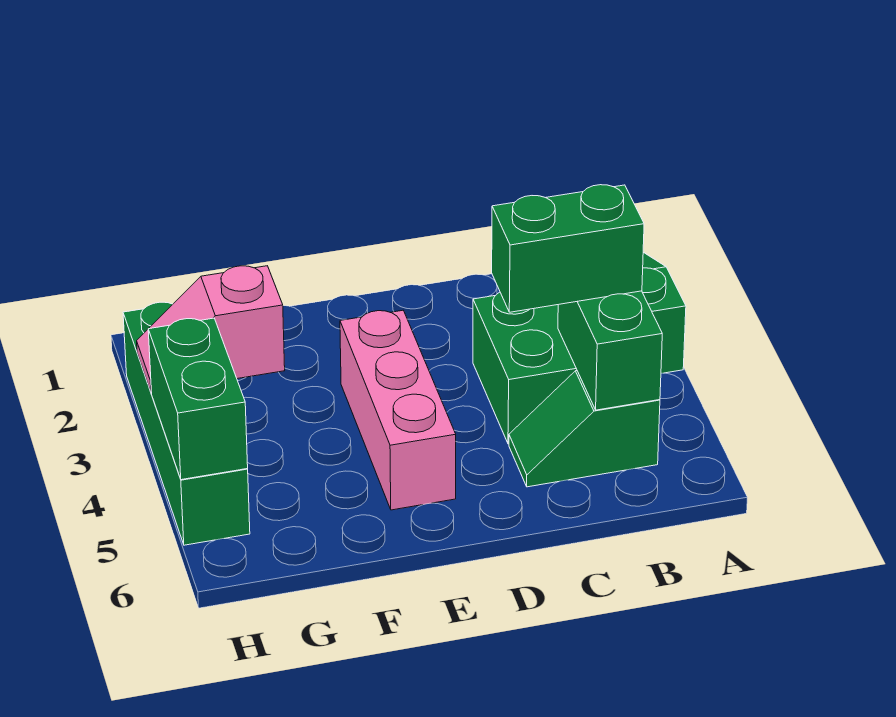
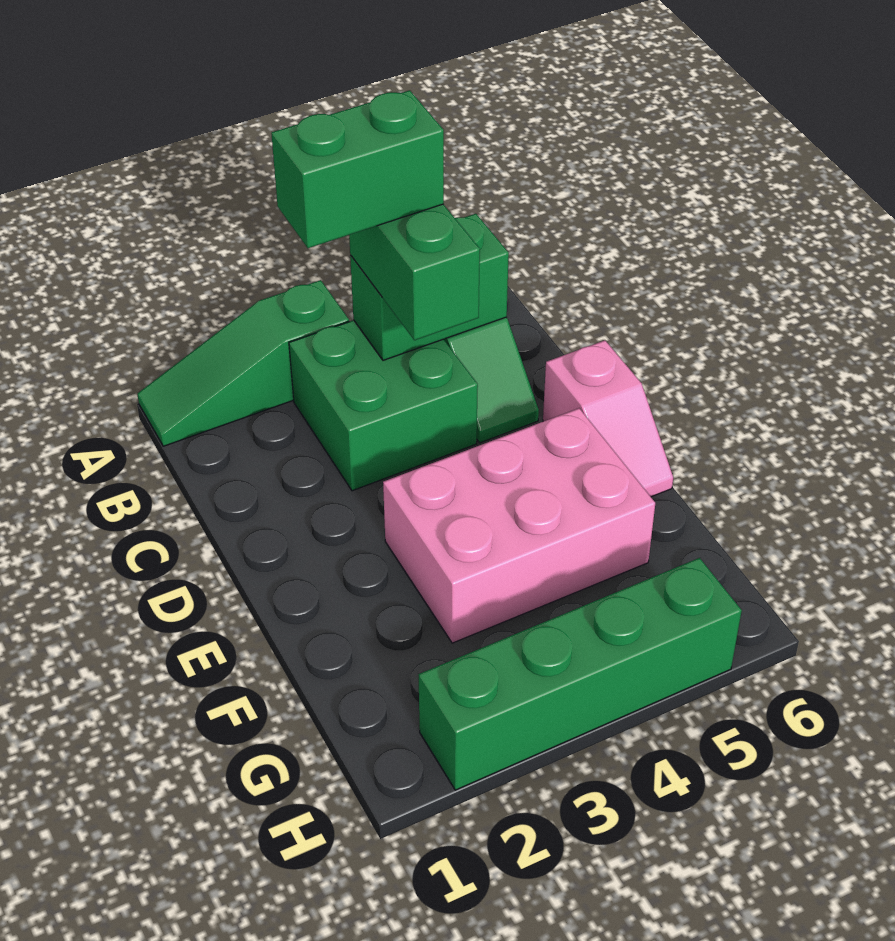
pink 1x3 brick [340,310,456,510] -> pink 2x3 brick [383,408,655,643]
pink 1x2 slope [137,266,285,393] -> pink 1x2 slope moved to [543,340,673,497]
green 1x2 brick [148,318,248,480] -> green 1x2 brick moved to [271,90,444,248]

